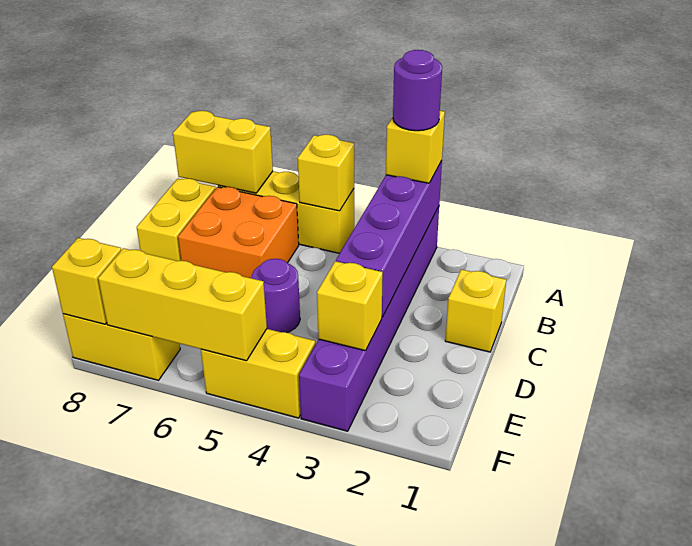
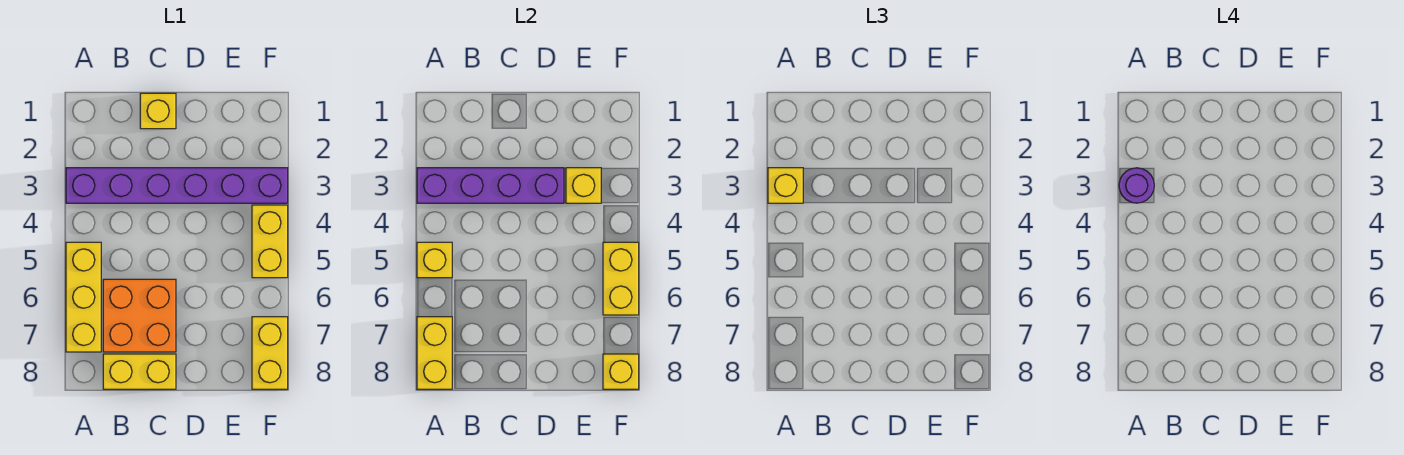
purple 1x1 round brick [252,259,300,333] -> none
yellow 1x3 brick [98,248,267,361] -> yellow 1x2 brick [603,242,639,315]

